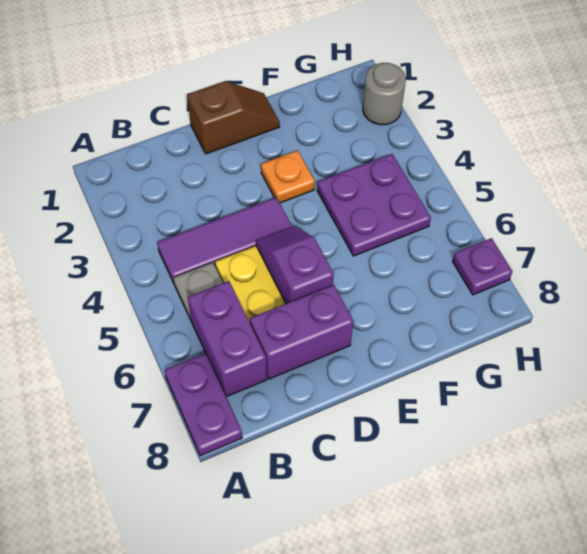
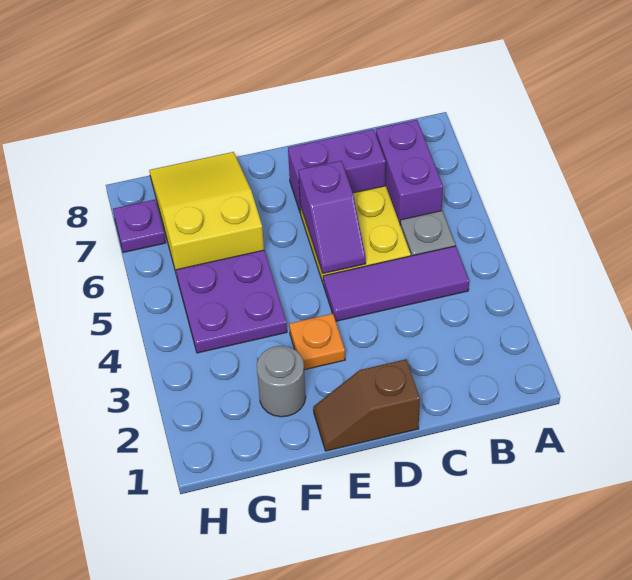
purple 1x2 plate [164,353,242,456] -> none
none -> yellow 2x3 slope [149,152,264,276]
grey 1x1 round brick [363,63,406,125] -> grey 1x1 round brick moved to [257,346,306,417]

